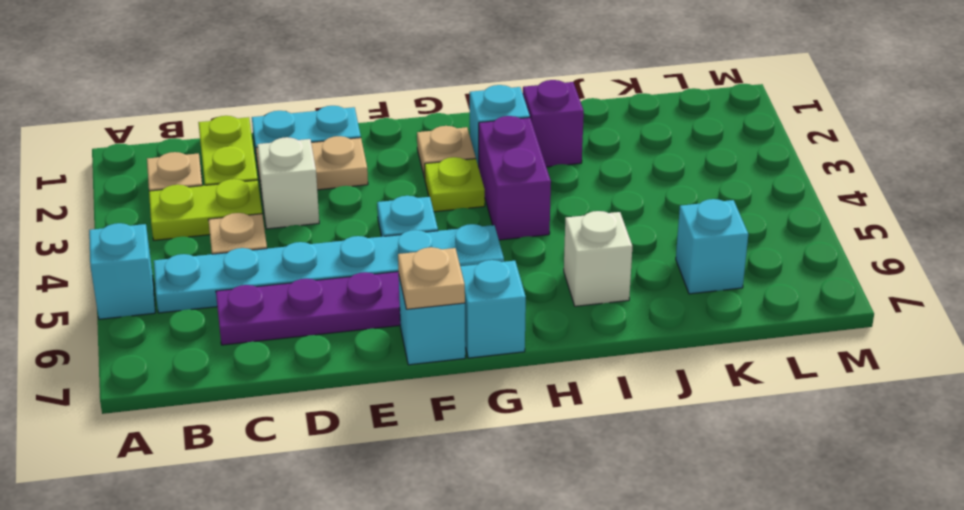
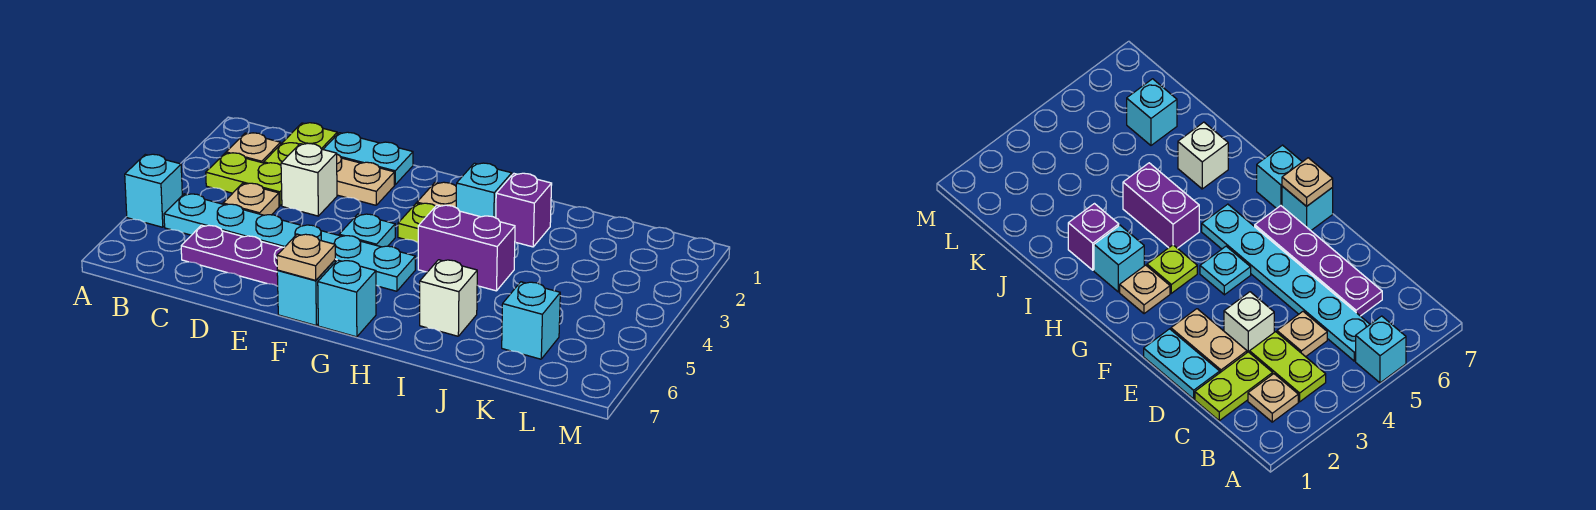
purple 1x2 brick [479,116,551,240] -> purple 1x2 brick turned to [418,205,515,291]

